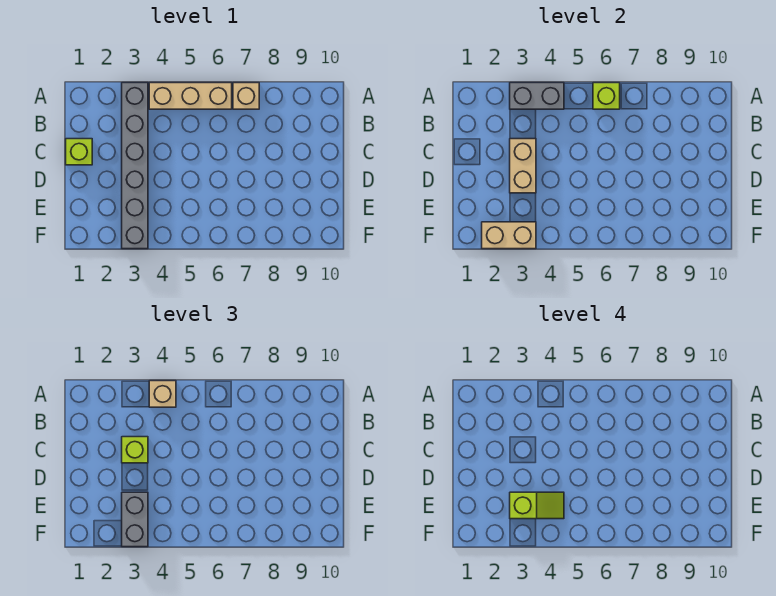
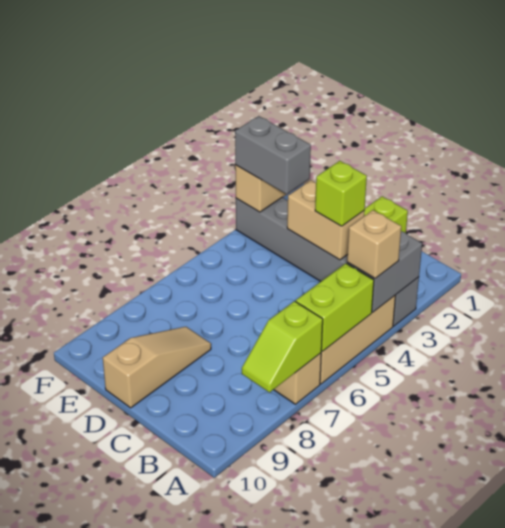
lime 1x1 brick [593,83,620,109] -> lime 1x2 brick [296,263,374,351]
none -> tan 1x3 slope [103,327,211,408]
lime 1x2 slope [510,492,564,519] -> lime 1x2 slope moved to [242,301,323,393]

